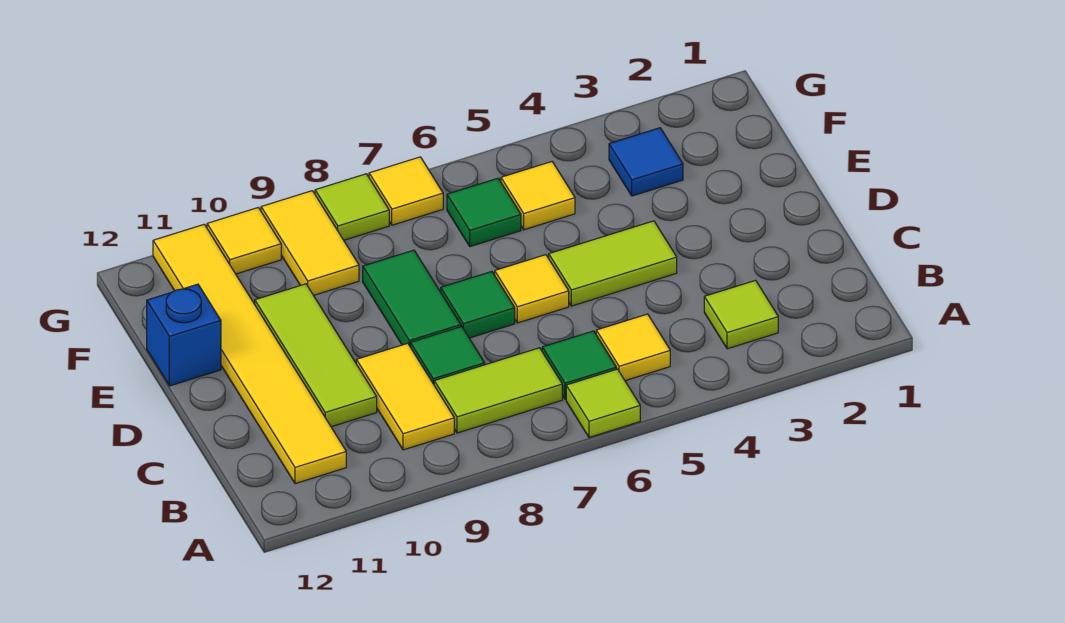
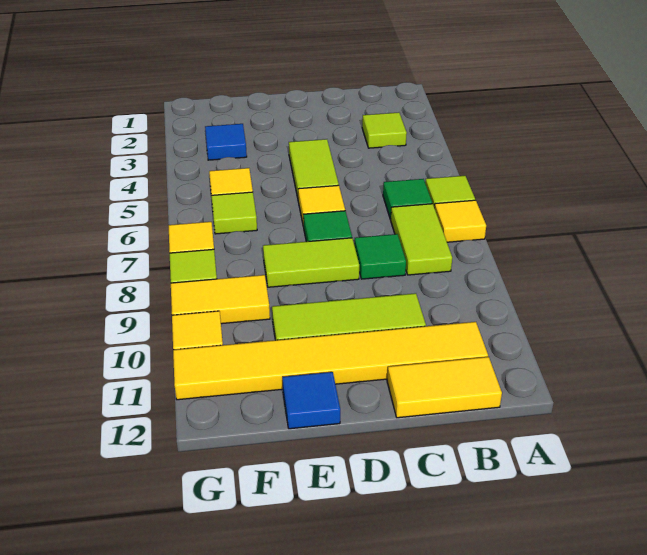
yellow 1x1 tile [596,314,670,381] -> yellow 1x1 tile moved to [435,200,486,242]
yellow 1x2 tile [356,343,454,450] -> yellow 1x2 tile moved to [387,357,502,418]
green 1x2 tile [363,250,461,346] -> lime 1x2 tile [263,238,359,287]
blue 1x1 brick [147,284,221,386] -> blue 1x1 tile [282,372,340,429]
green 1x1 tile [447,178,521,246] -> lime 1x1 tile [211,192,257,234]

